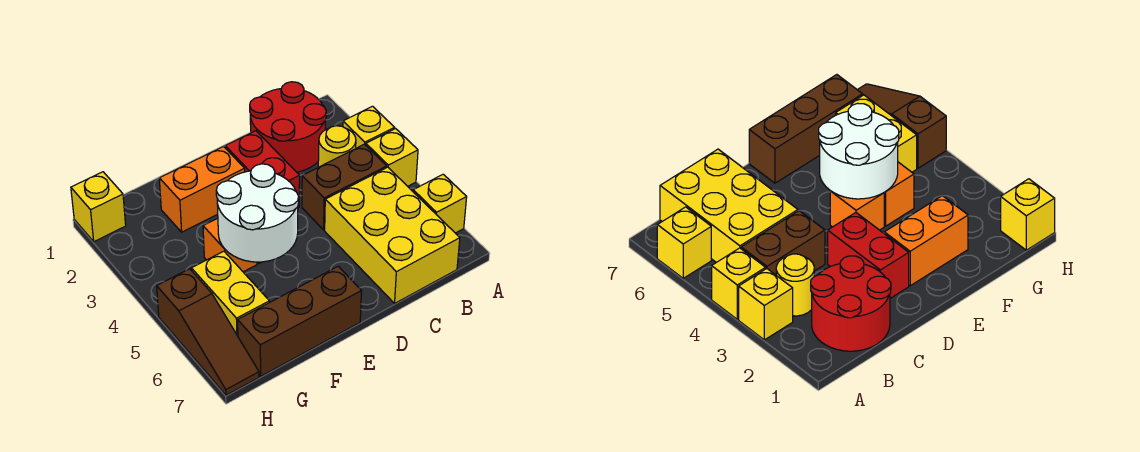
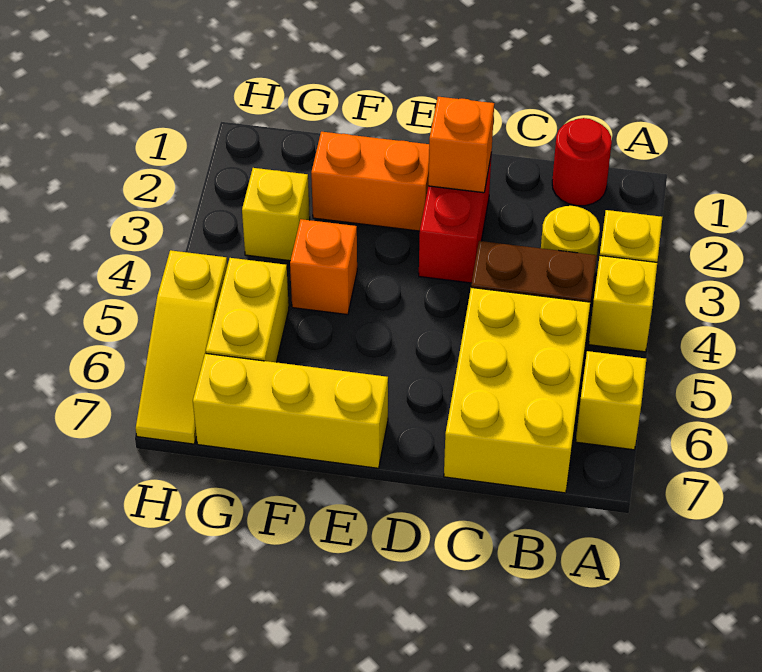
red 2x2 round brick [250,82,326,172] -> red 1x1 round brick [552,118,612,206]
orange 1x1 brick [830,191,884,230] -> orange 1x1 brick moved to [428,97,494,193]
white 2x2 round brick [216,164,299,262] -> none
brown 1x3 brick [238,266,362,376] -> yellow 1x3 brick [193,353,388,468]
yellow 1x1 brick [71,172,126,242] -> yellow 1x1 brick moved to [242,168,310,261]
brown 1x3 slope [157,269,259,395] -> yellow 1x3 slope [136,250,227,444]

